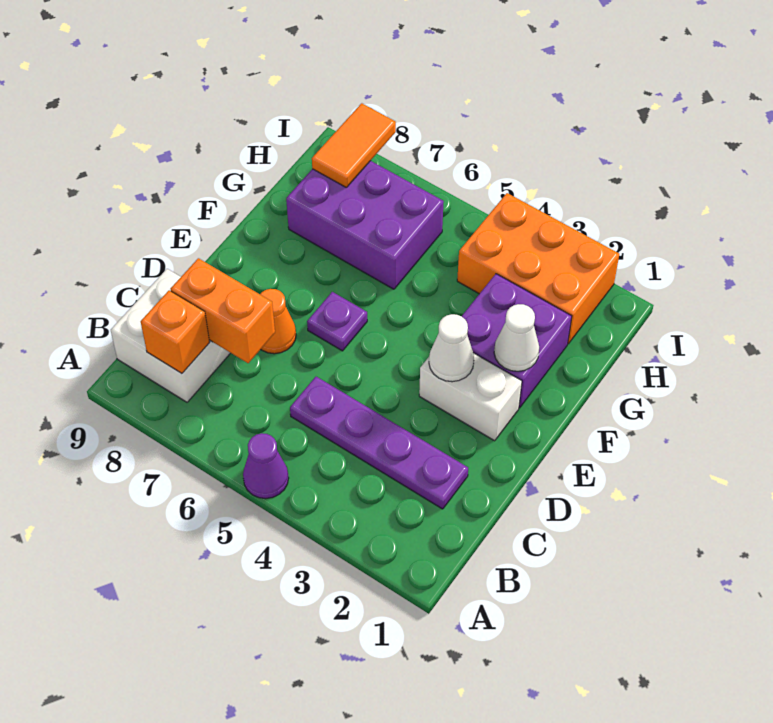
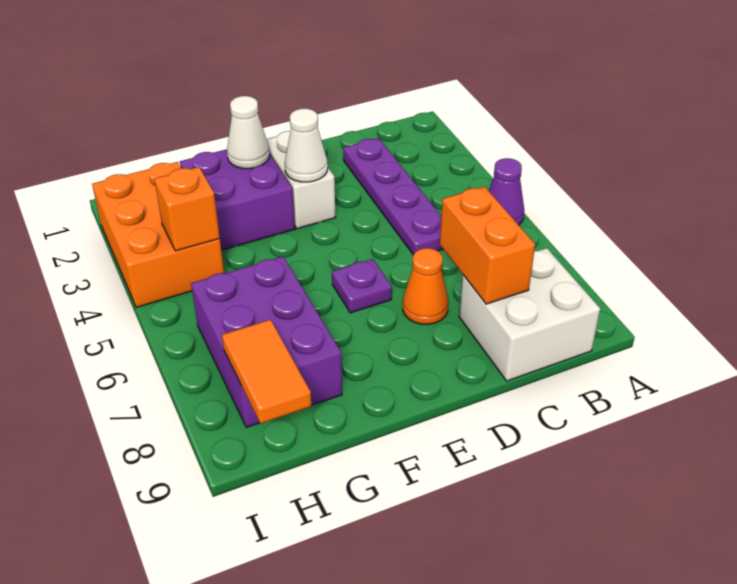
orange 1x1 brick [141,290,210,373] -> orange 1x1 brick moved to [154,167,220,251]
orange 1x2 tile [312,103,396,187] -> orange 1x2 tile turned to [222,320,311,424]

